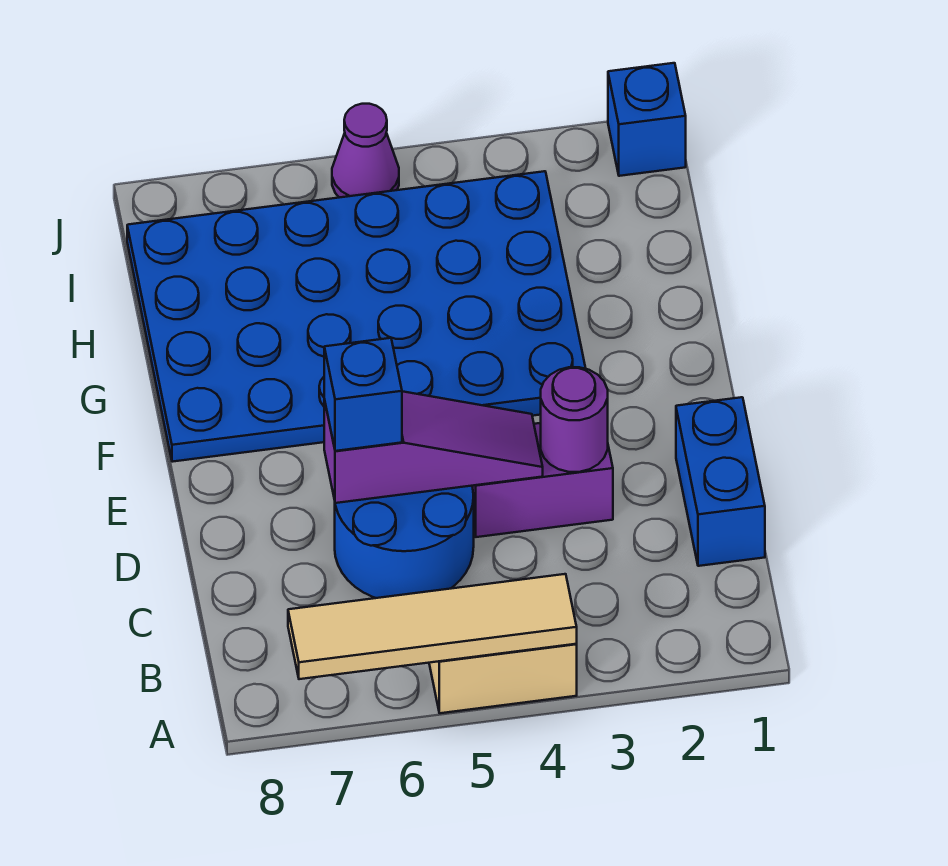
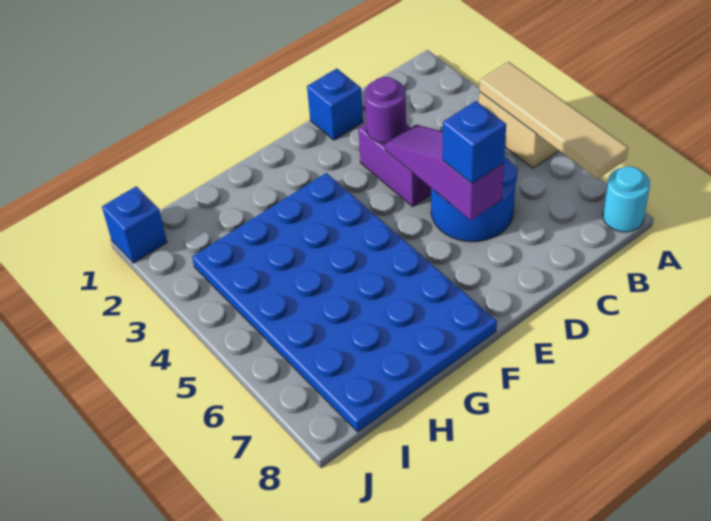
none -> cyan 1x1 round brick [603,166,650,232]
blue 1x2 brick [676,397,765,566] -> blue 1x1 brick [307,69,363,140]
purple 1x1 cone [332,104,399,198] -> none

